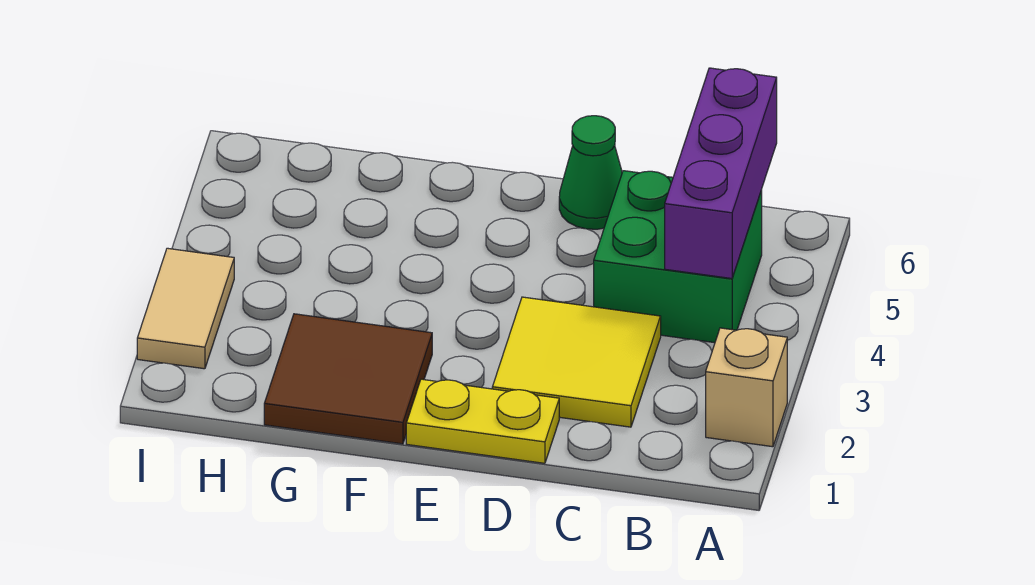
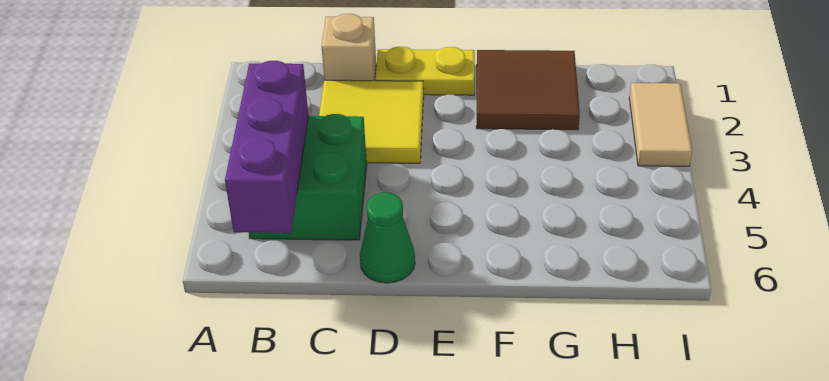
tan 1x1 brick [706,328,787,447] -> tan 1x1 brick moved to [321,14,376,81]

